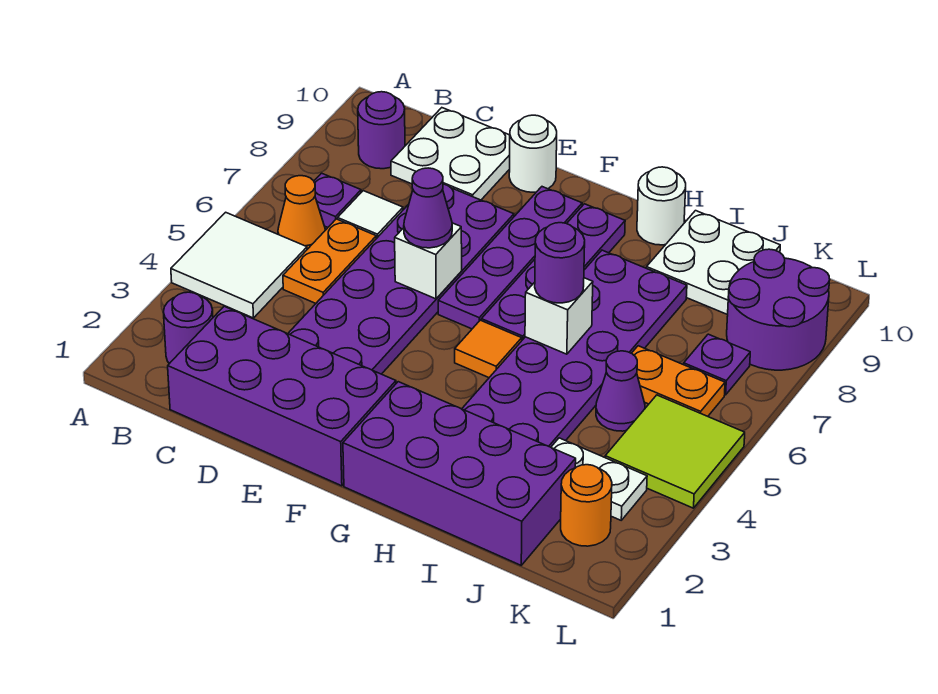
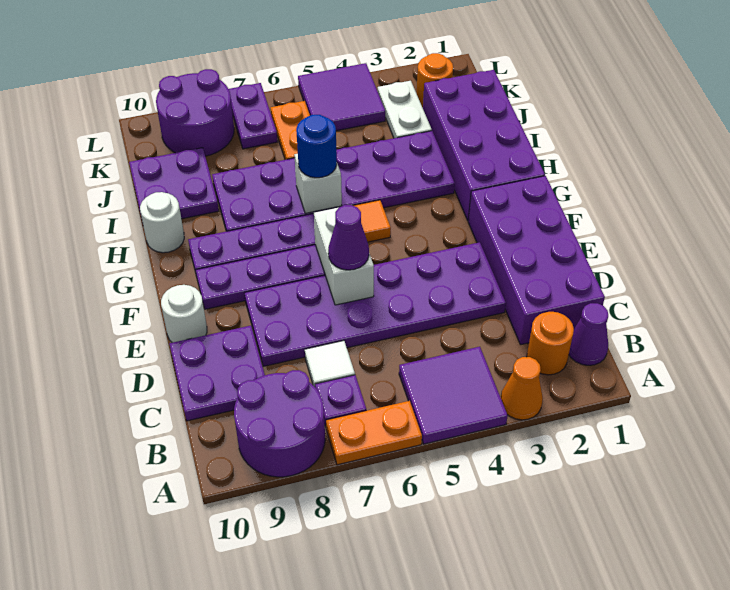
white 2x2 tile [171,212,307,318] -> purple 2x2 tile [399,347,508,444]
purple 1x1 round brick [163,292,213,364] -> orange 1x1 round brick [527,312,574,375]
orange 1x1 cone [278,176,325,249] -> orange 1x1 cone moved to [501,357,543,420]
purple 1x1 round brick [358,92,405,169] -> purple 2x2 round brick [234,370,325,477]
orange 1x2 plate [283,219,376,303] -> orange 1x2 plate moved to [326,401,422,465]
white 2x2 plate [391,108,510,200] -> purple 2x2 plate [169,326,265,421]
white 1x1 brick [395,223,462,299] -> white 1x2 brick [314,208,374,305]
purple 1x1 round brick [535,223,585,303] -> blue 1x1 round brick [296,115,337,178]
white 2x2 plate [646,211,780,315] -> purple 2x2 plate [129,148,219,219]
purple 1x1 cone [596,351,645,431] -> purple 1x1 cone moved to [569,303,608,365]
lime 2x2 tile [605,395,745,508] -> purple 2x2 tile [298,63,385,131]
purple 1x1 plate [684,334,750,395] -> purple 1x2 plate [229,83,277,149]

